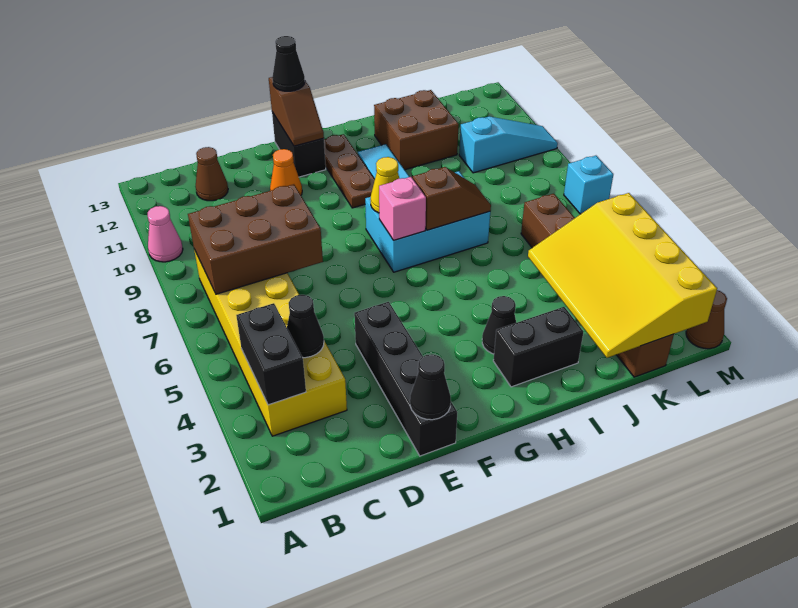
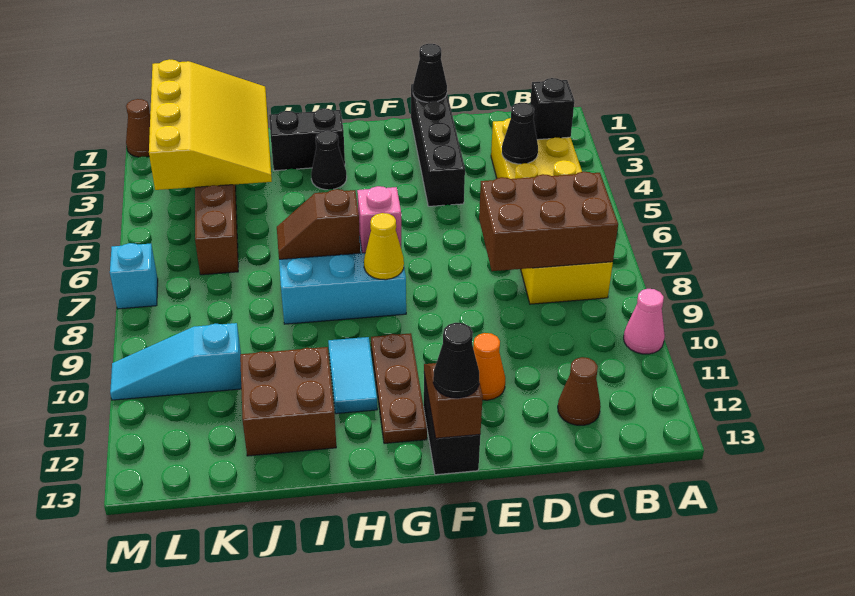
black 1x2 brick [236,303,306,405] -> black 1x1 brick [530,78,574,140]

